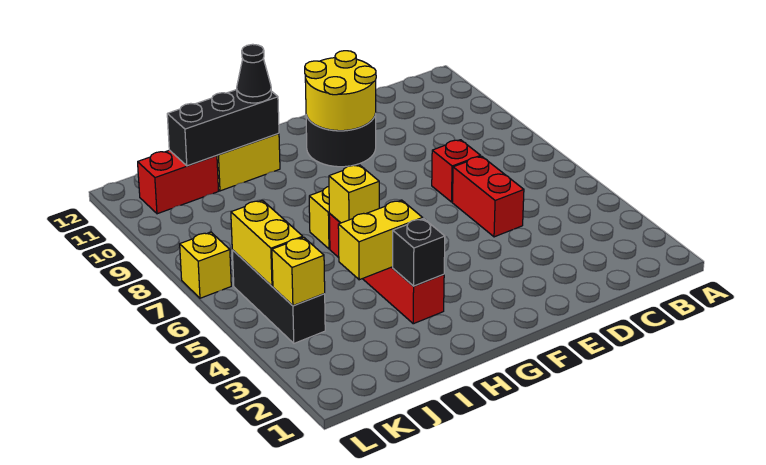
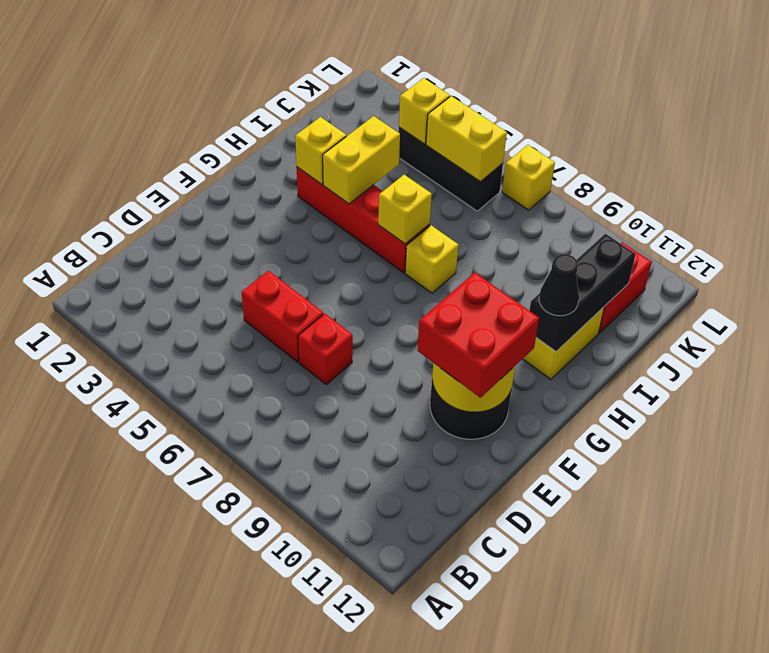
none -> red 2x2 brick [417,272,539,398]
black 1x1 brick [393,218,445,286] -> yellow 1x1 brick [295,117,346,184]

